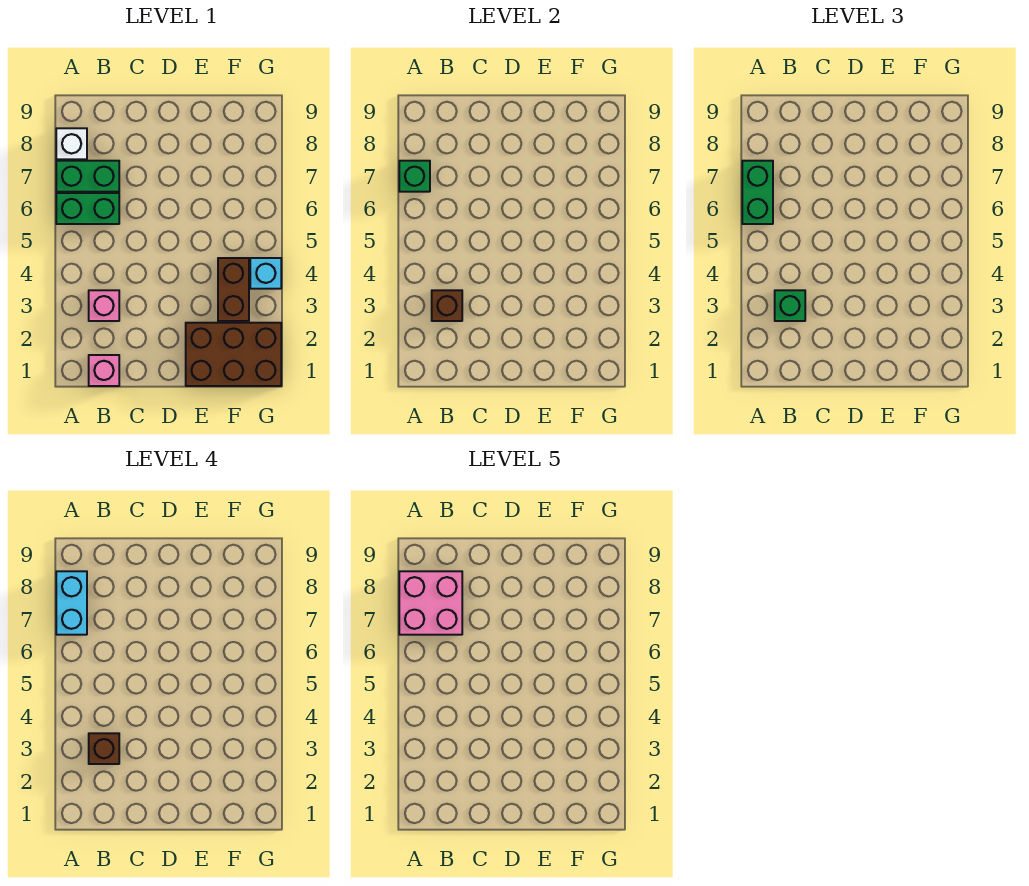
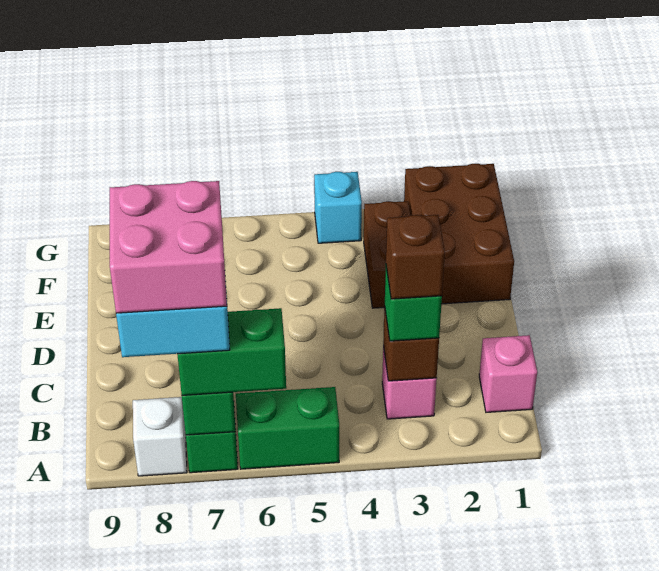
green 1x2 brick [56,193,119,224] -> green 1x2 brick turned to [236,387,339,469]
brown 1x2 brick [218,258,249,321] -> brown 1x2 brick turned to [364,201,411,308]

